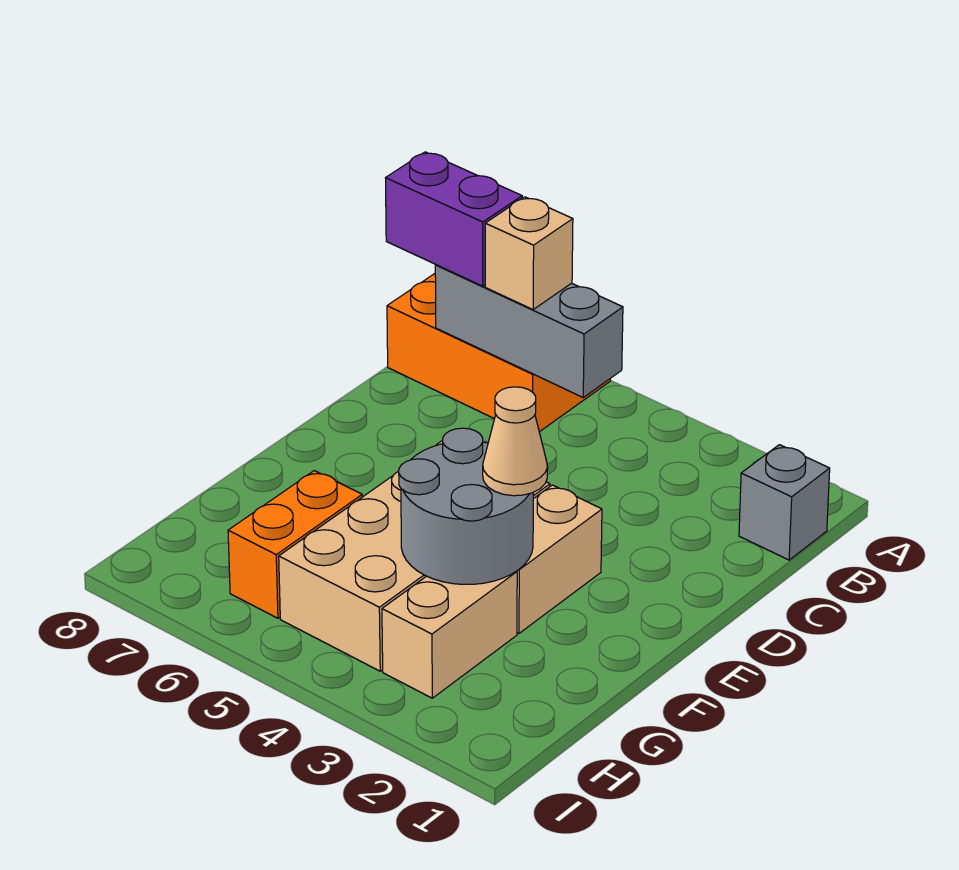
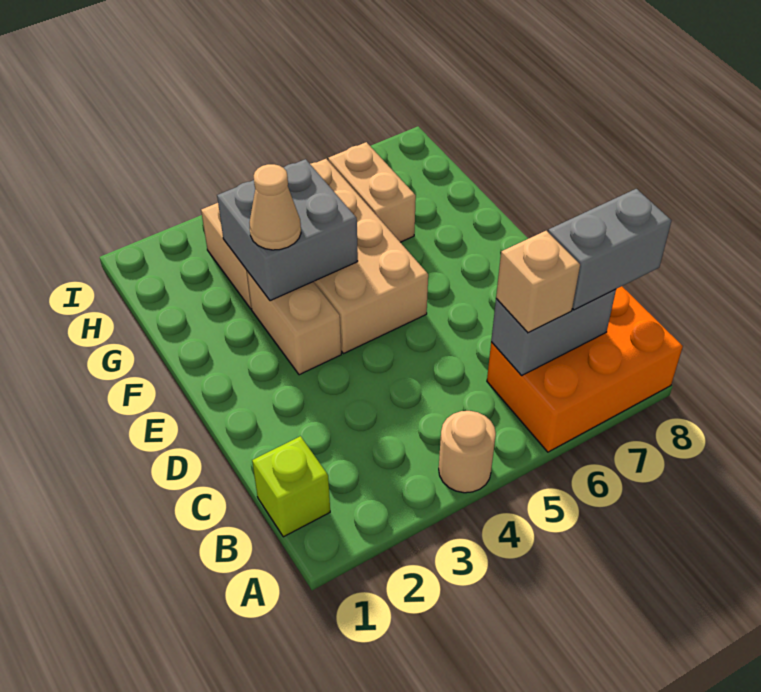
none -> tan 1x1 round brick [439,411,496,493]
grey 1x1 brick [739,445,830,560] -> lime 1x1 brick [252,436,330,537]
grey 1x3 brick [435,265,623,397] -> grey 1x2 brick [491,289,616,376]
purple 1x2 brick [386,152,522,286] -> grey 1x2 brick [548,189,671,310]
grey 2x2 round brick [399,428,533,584] -> grey 2x2 brick [217,159,358,301]
orange 1x2 brick [228,471,362,618] -> tan 1x2 brick [328,142,416,242]

